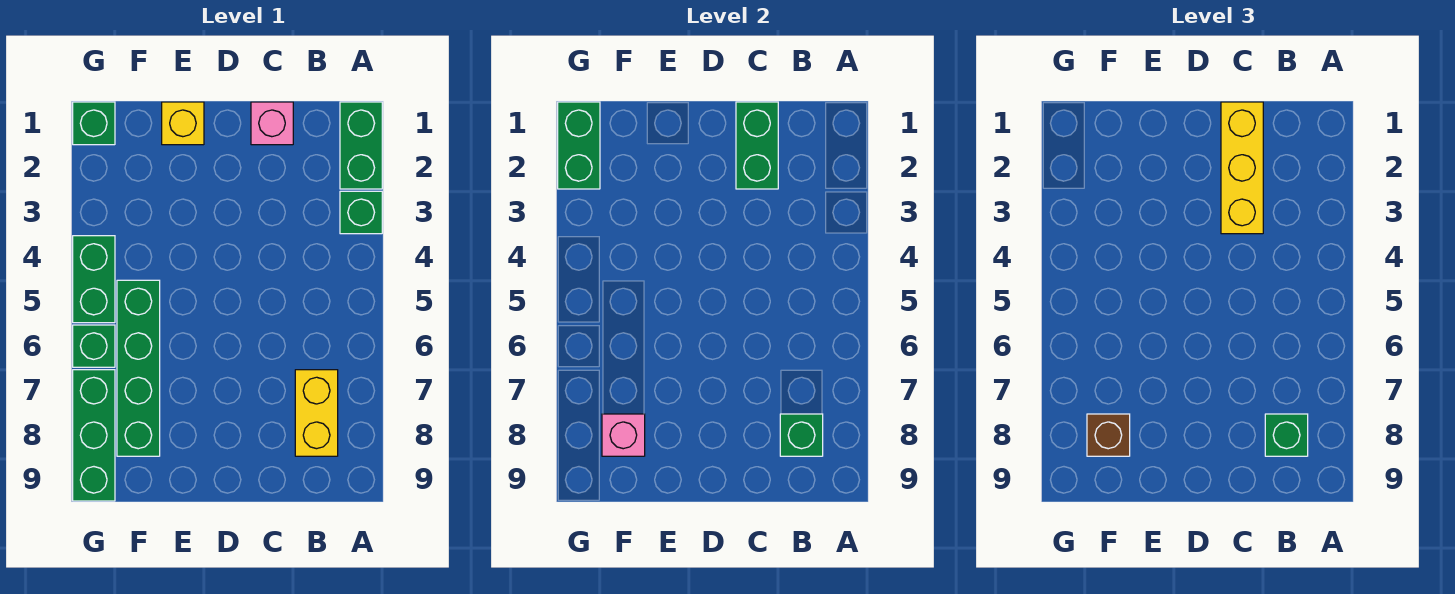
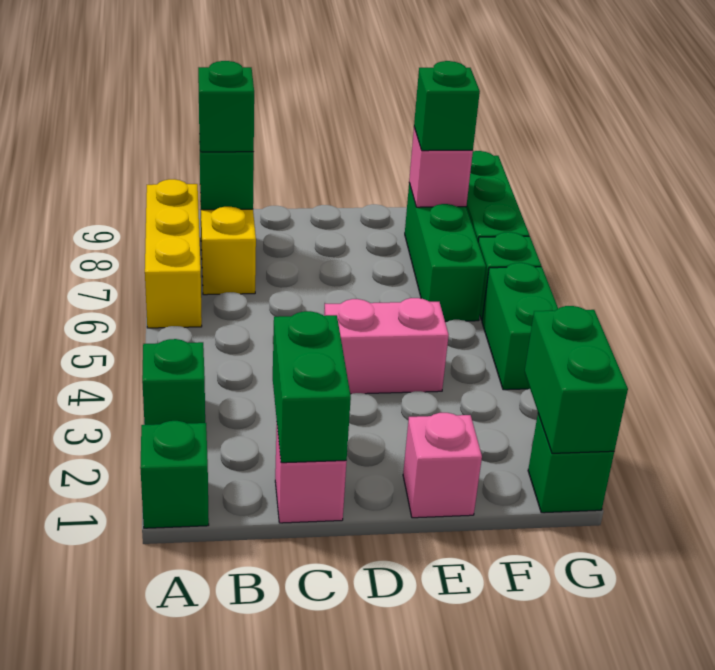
green 1x2 brick [340,102,382,189] -> green 1x1 brick [140,421,209,528]
yellow 1x3 brick [1221,102,1263,234] -> yellow 1x3 brick moved to [145,179,202,328]
none -> pink 1x2 brick [324,298,449,394]
yellow 1x1 brick [162,102,204,145] -> pink 1x1 brick [403,413,482,518]
green 1x4 brick [117,280,160,456] -> green 1x3 brick [405,183,486,321]
brown 1x1 brick [1087,414,1130,456] -> green 1x1 brick [414,61,480,151]

